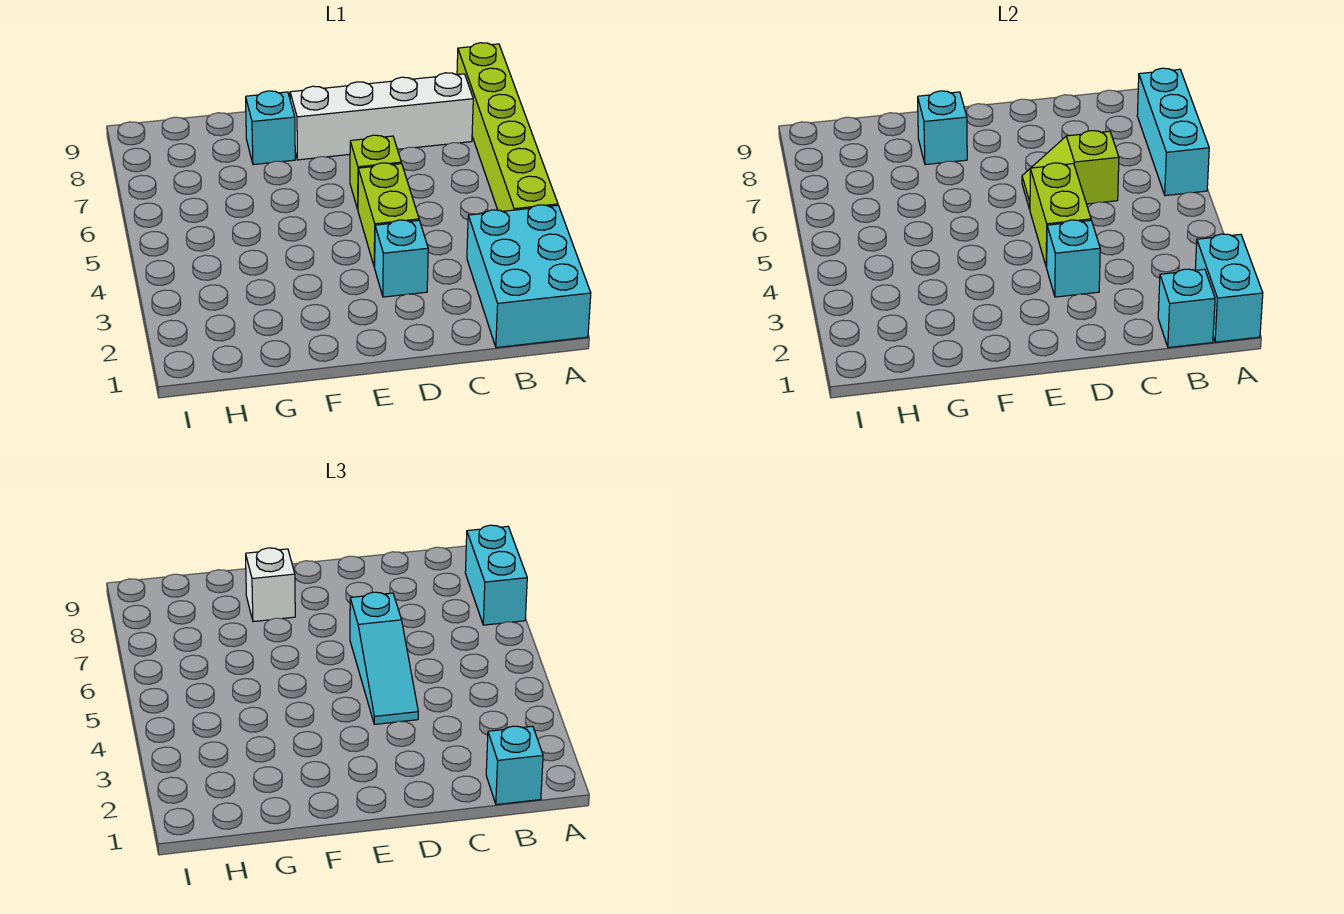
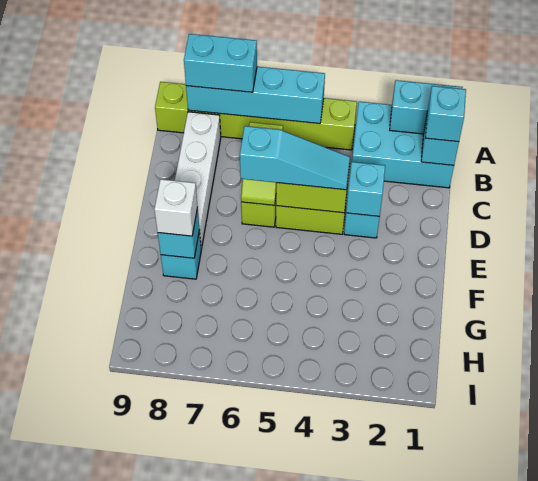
cyan 1x3 brick [1137,68,1209,196] -> cyan 1x4 brick [186,67,325,124]

